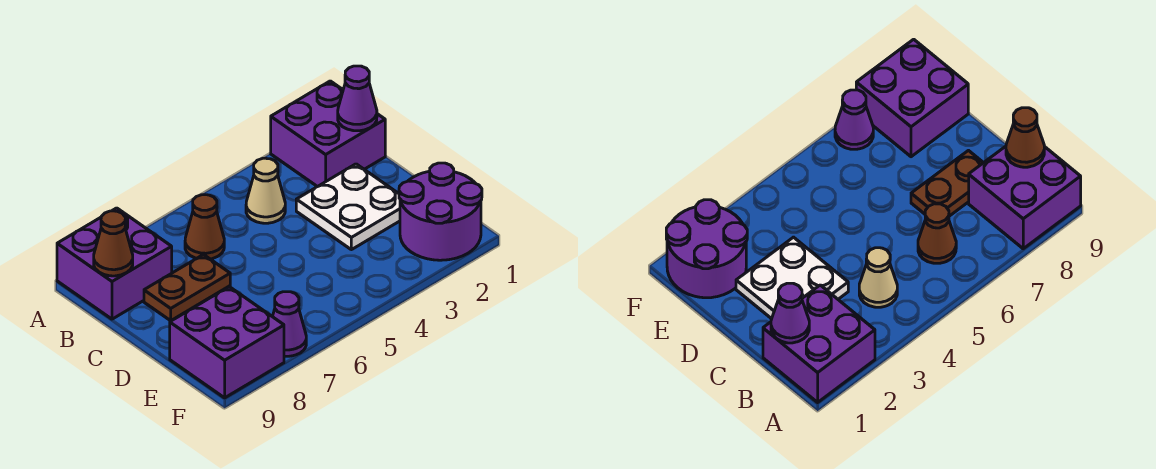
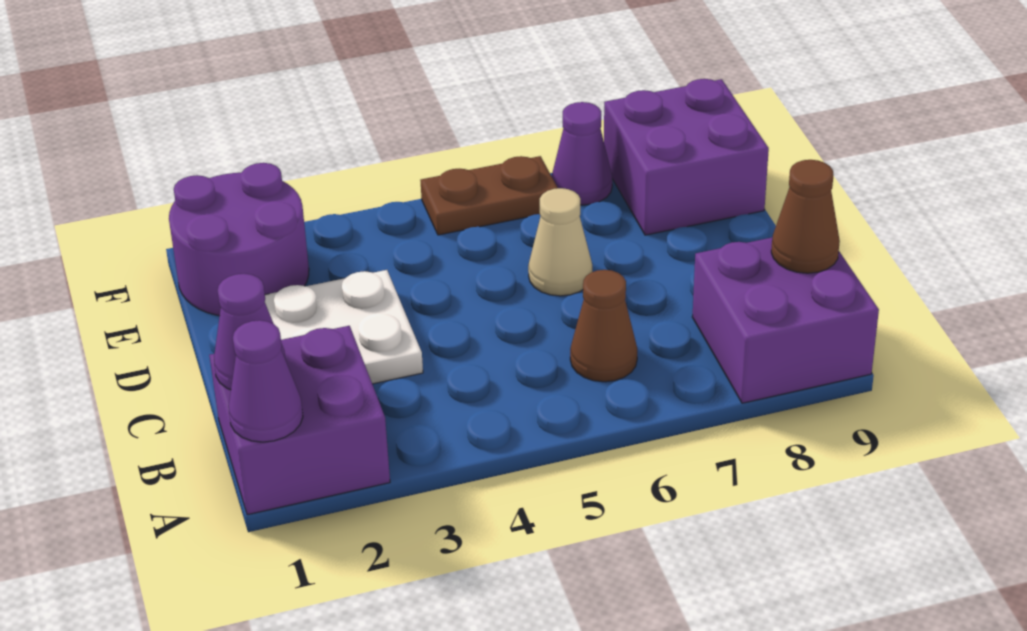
none -> purple 1x1 cone [229,320,303,442]
tan 1x1 cone [246,158,285,223] -> tan 1x1 cone moved to [528,188,592,296]
brown 1x2 plate [144,255,230,321] -> brown 1x2 plate moved to [420,156,558,235]

